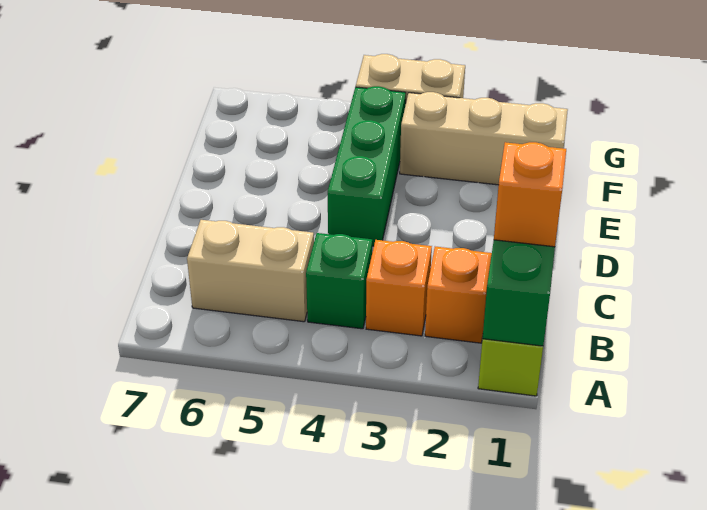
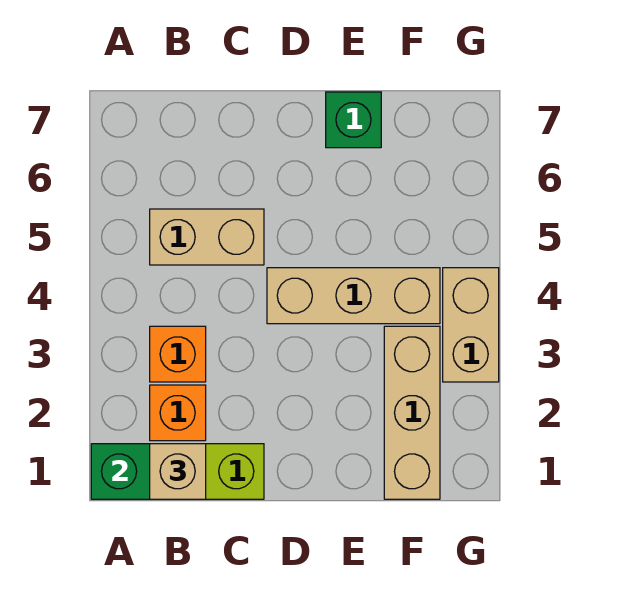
orange 1x1 brick [494,142,566,247] -> tan 1x1 brick [150,444,206,499]
green 1x1 brick [306,233,372,329] -> green 1x1 brick moved to [326,92,381,148]
tan 1x2 brick [187,220,314,322] -> tan 1x2 brick turned to [150,209,264,265]
green 1x3 brick [328,86,406,246] -> tan 1x3 brick [267,268,440,324]

